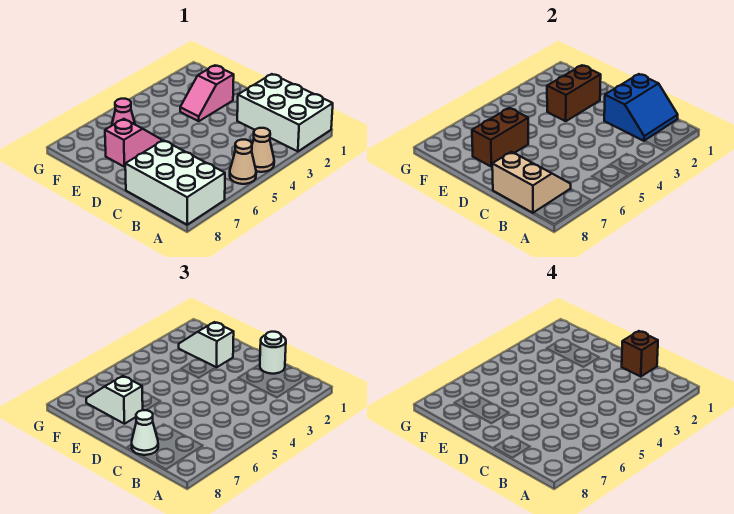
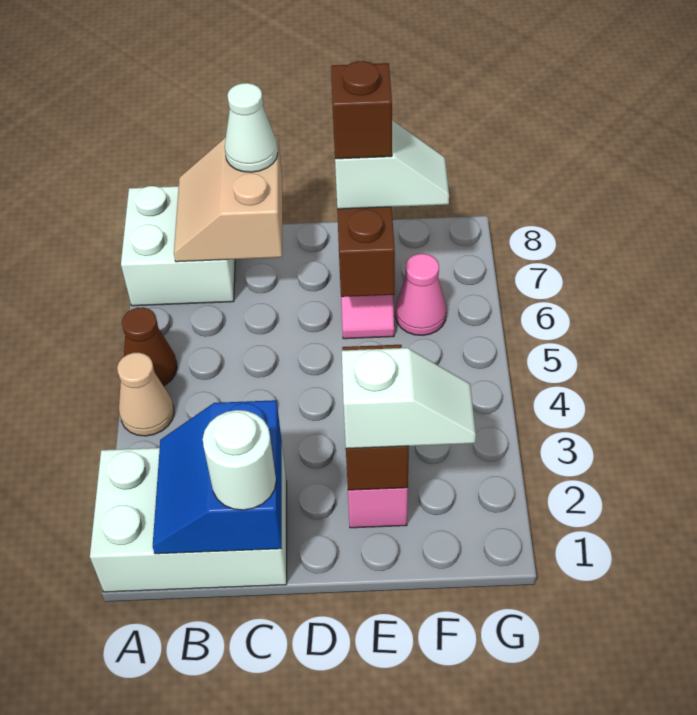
tan 1x1 cone [230,140,256,184] -> brown 1x1 cone [122,307,177,386]
white 2x3 brick [125,140,225,225] -> white 2x2 brick [121,186,235,306]
tan 2x2 slope [492,152,571,213] -> tan 2x2 slope turned to [174,135,282,262]
brown 1x1 brick [622,331,658,377] -> brown 1x1 brick moved to [331,61,392,159]

